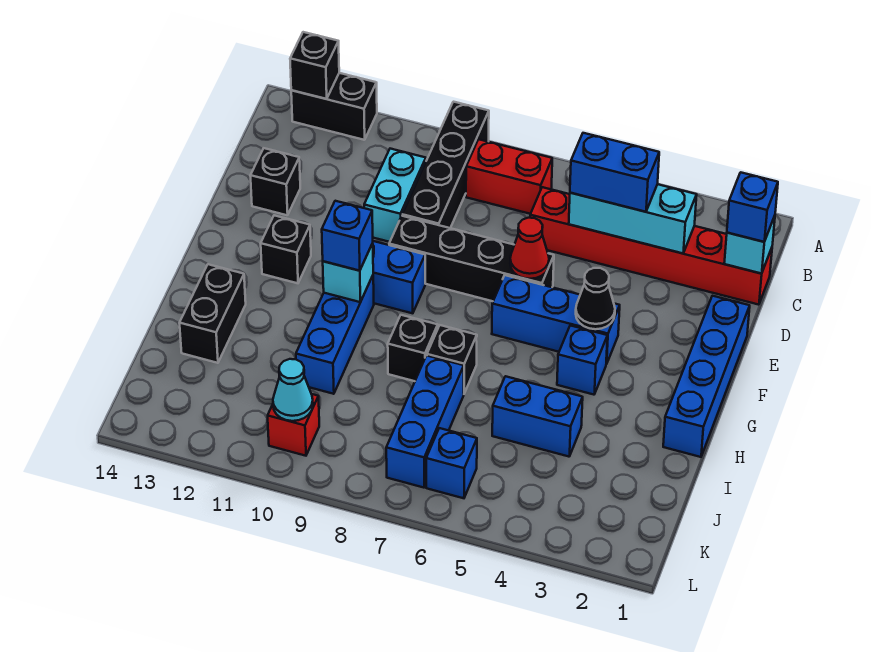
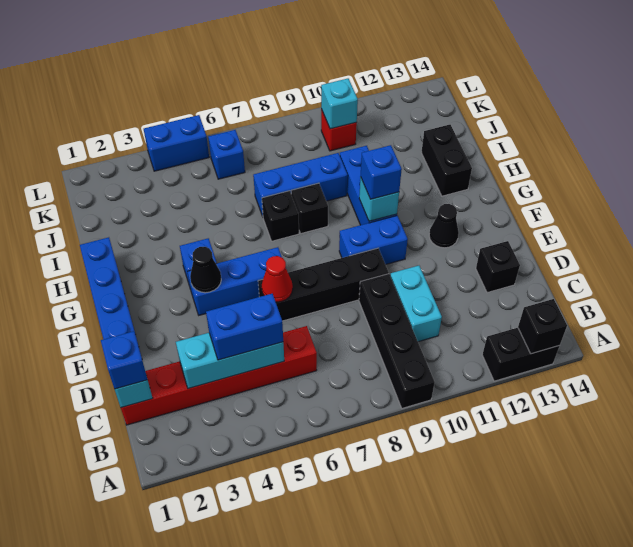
red 1x2 brick [466,139,552,214] -> none
black 1x1 brick [261,215,311,283] -> black 1x1 cone [429,204,459,248]
blue 1x2 brick [492,376,583,457] -> blue 1x2 brick moved to [144,115,209,171]
blue 1x3 brick [386,356,464,488] -> blue 1x3 brick turned to [253,153,348,216]
cyan 1x1 cone [273,359,313,421] -> cyan 1x1 brick [321,79,358,129]

